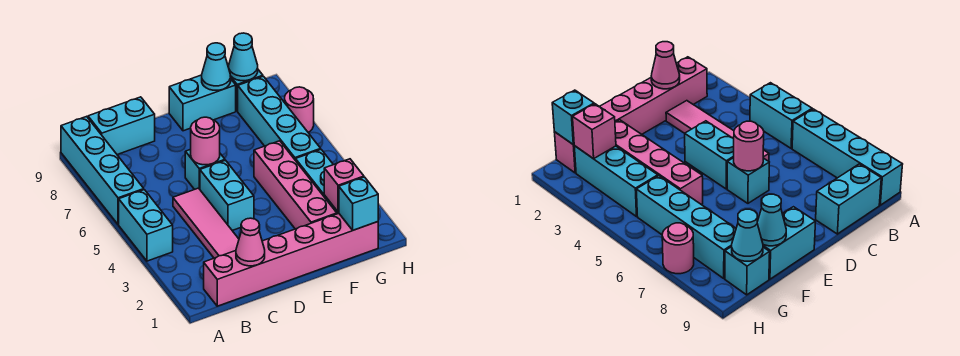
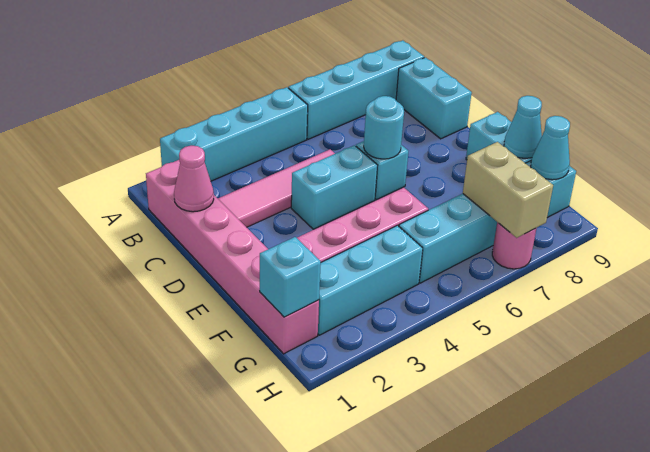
cyan 1x2 brick [119,190,173,261] -> cyan 1x4 brick [160,87,308,181]
pink 1x1 round brick [191,117,220,165] -> cyan 1x1 round brick [364,96,404,159]
pink 1x1 brick [324,159,364,212] -> none
none -> tan 1x2 brick [463,142,553,238]

